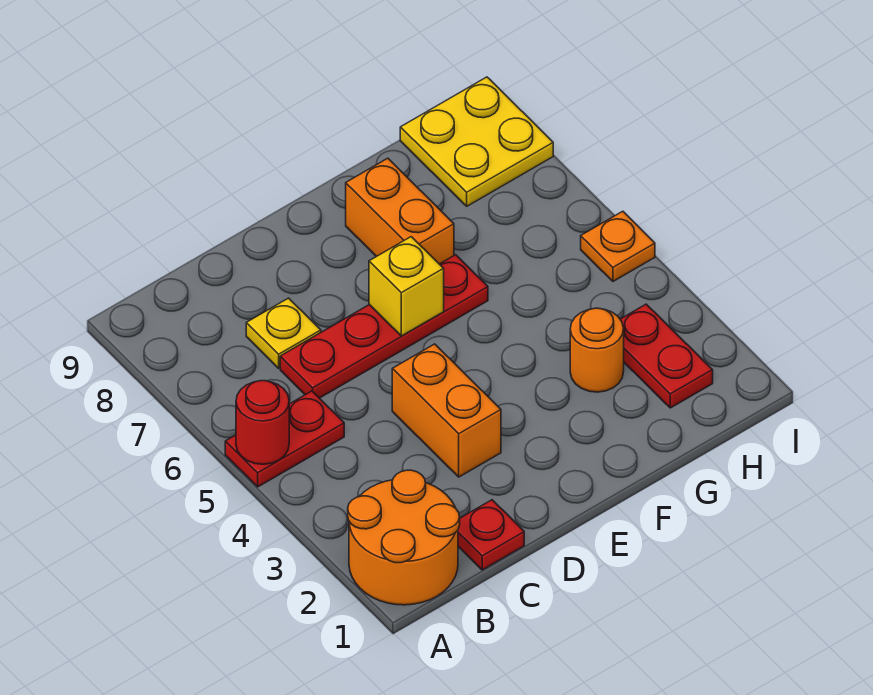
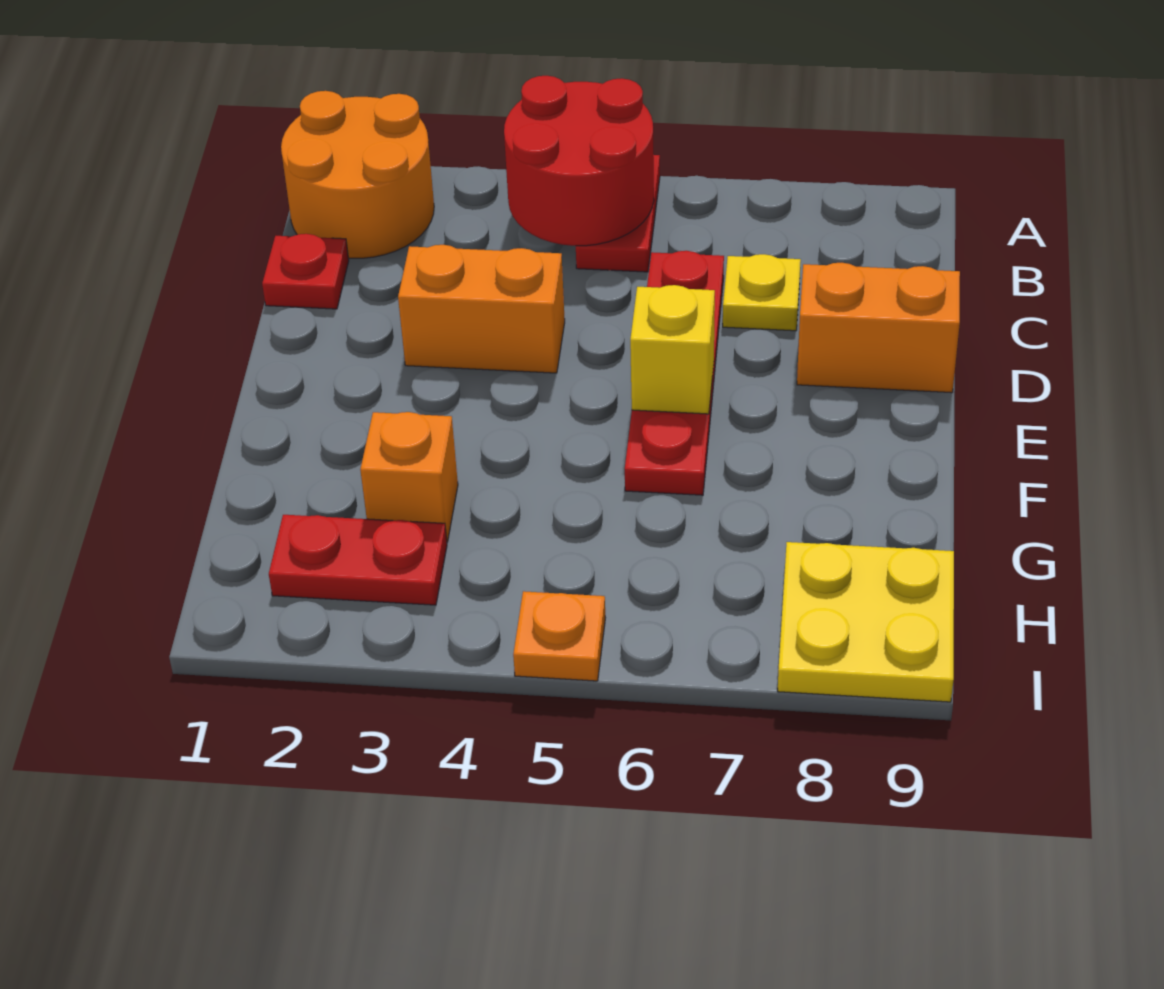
red 1x1 round brick [236,381,289,464] -> red 2x2 round brick [504,76,654,246]
orange 1x2 brick [346,158,454,264] -> orange 1x2 brick moved to [797,263,960,393]
orange 1x1 round brick [570,308,624,392] -> orange 1x1 brick [360,412,458,542]

